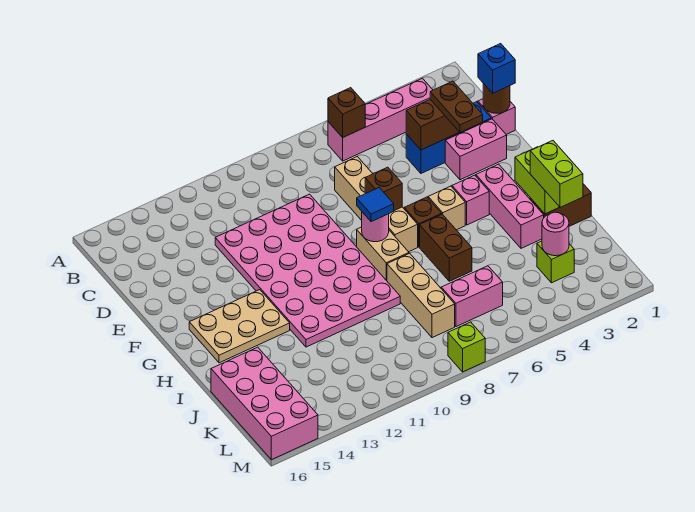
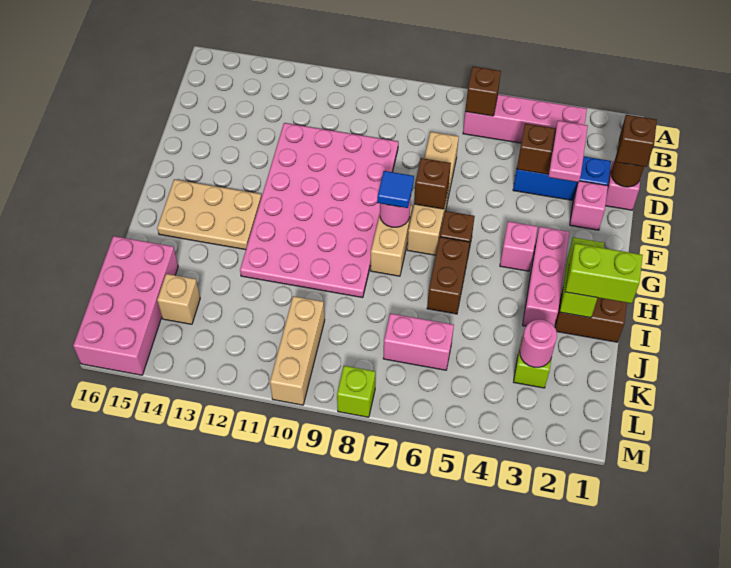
blue 1x1 brick [478,44,515,93] -> brown 1x1 brick [616,115,657,167]
brown 1x2 plate [430,81,483,132] -> pink 1x2 plate [548,121,588,182]
pink 1x2 brick [445,119,507,180] -> pink 1x1 brick [570,181,608,230]
tan 1x1 brick [428,186,465,230] -> tan 1x1 brick moved to [157,274,200,324]
lime 1x2 brick [530,141,583,207] -> lime 1x2 brick turned to [565,243,643,303]
tan 1x3 brick [387,253,455,338] -> tan 1x3 brick moved to [270,296,325,405]

